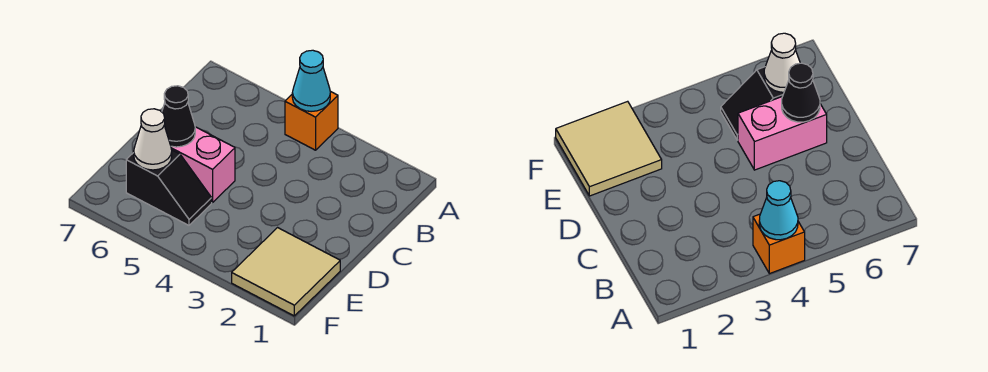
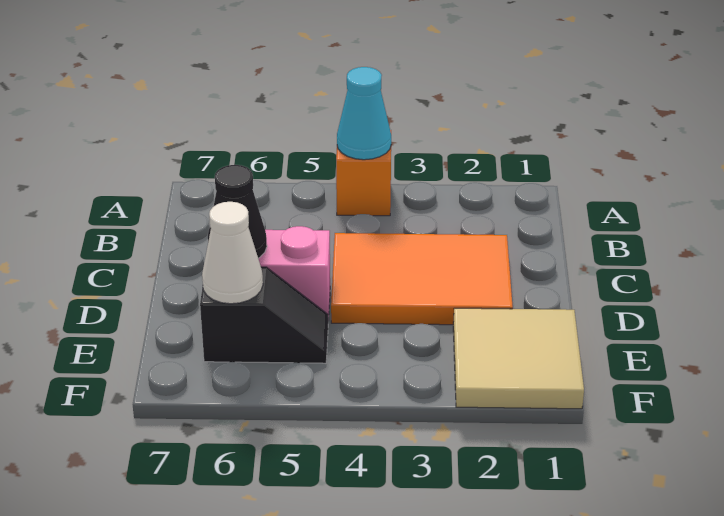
none -> orange 2x3 tile [331,233,513,325]

